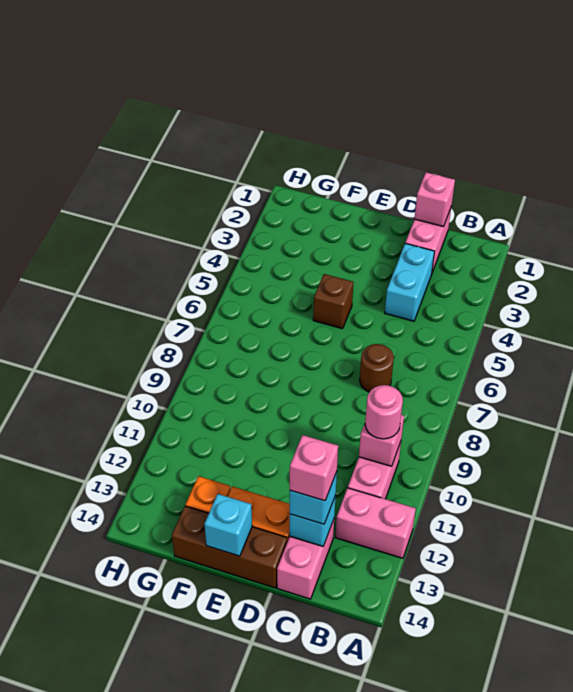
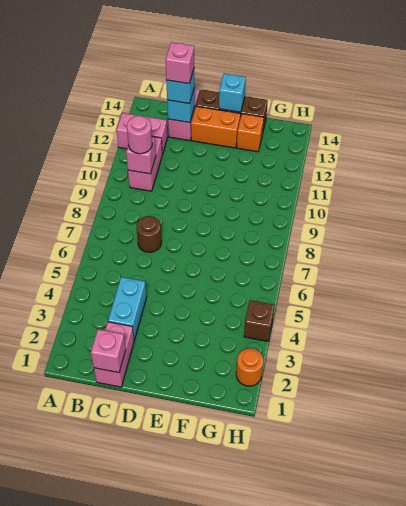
brown 1x1 brick [313,274,353,329] -> brown 1x1 brick moved to [244,300,275,341]
none -> orange 1x1 round brick [236,348,263,386]

